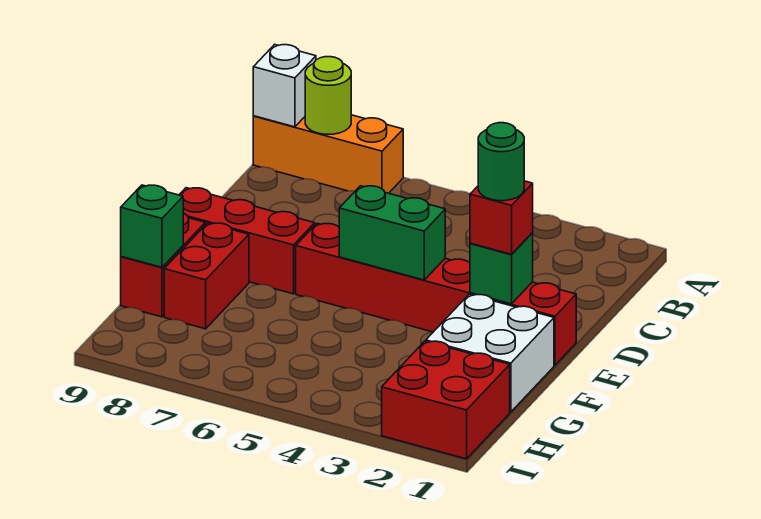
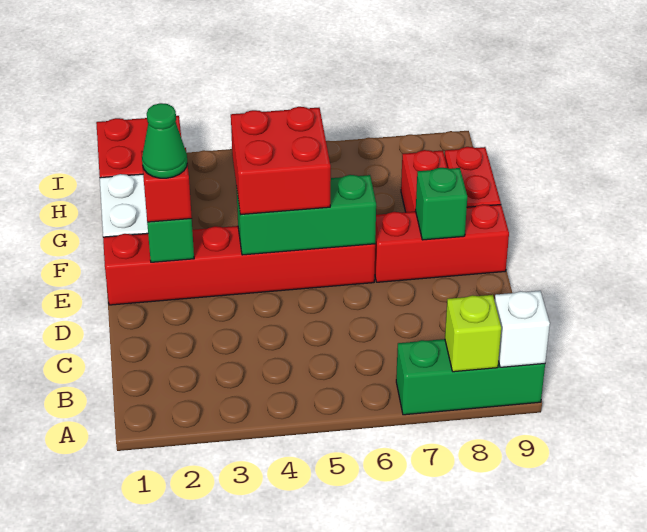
orange 1x3 brick [253,115,403,193] -> green 1x3 brick [396,339,545,415]
lime 1x1 round brick [305,57,351,134] -> lime 1x1 brick [445,295,501,372]
green 1x1 round brick [478,123,524,201] -> green 1x1 cone [142,103,187,178]
green 1x2 brick [339,186,445,280] -> green 1x3 brick [237,175,376,255]
none -> red 2x2 brick [231,107,331,215]
green 1x1 brick [121,185,183,267] -> green 1x1 brick moved to [416,168,467,240]

